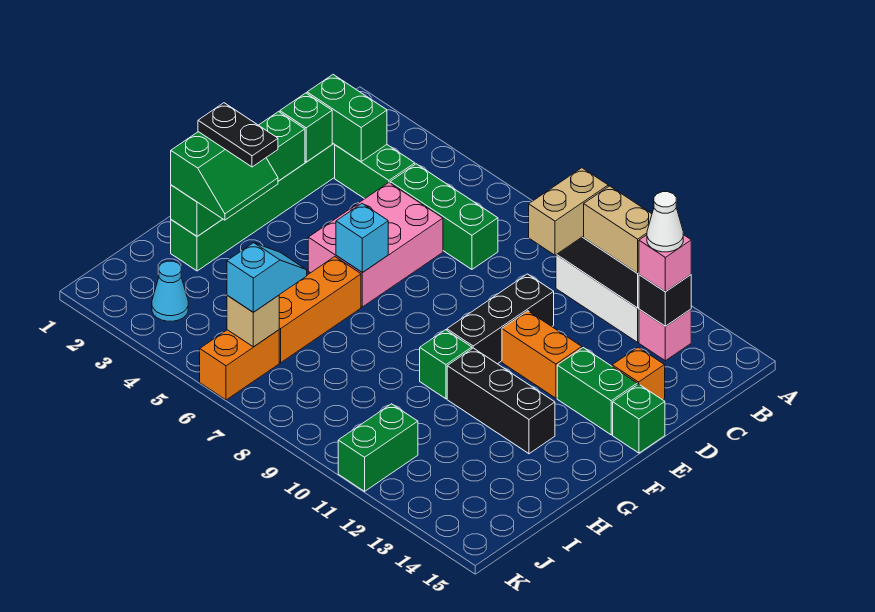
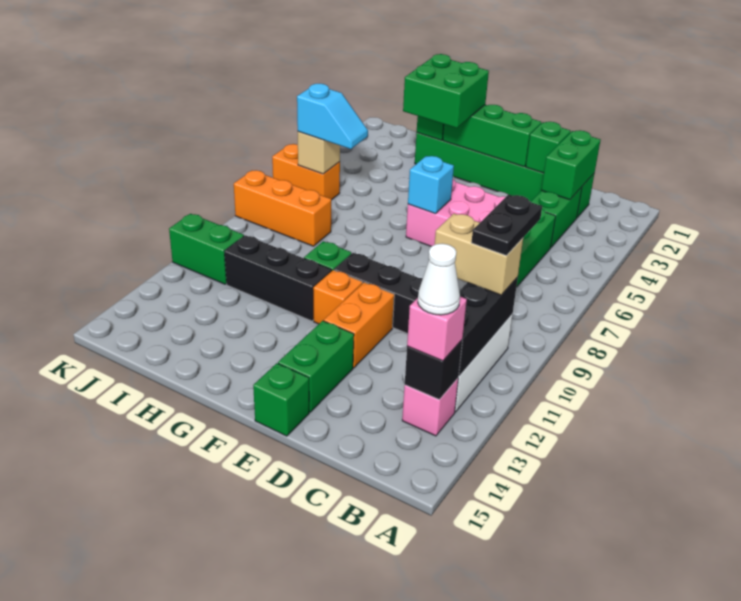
tan 1x2 brick [584,186,652,273] -> none
orange 1x1 brick [612,347,665,400] -> orange 1x1 brick moved to [313,270,363,324]
green 2x2 slope [171,132,278,220] -> green 2x2 brick [403,54,489,128]
black 1x2 plate [198,103,278,167] -> black 1x2 plate moved to [471,195,542,255]
orange 1x3 brick [279,257,361,363] -> orange 1x3 brick moved to [234,170,331,246]
black 1x3 brick [447,348,555,454] -> black 1x3 brick turned to [224,235,332,321]
cyan 1x1 cone [152,261,188,321] -> none

